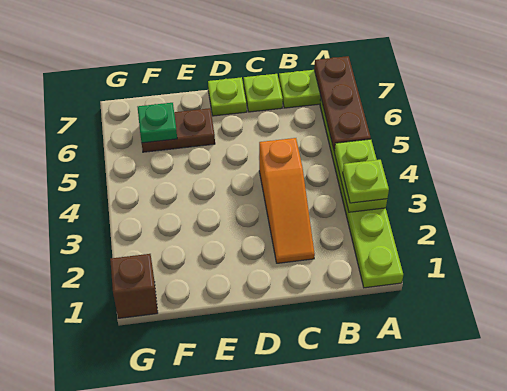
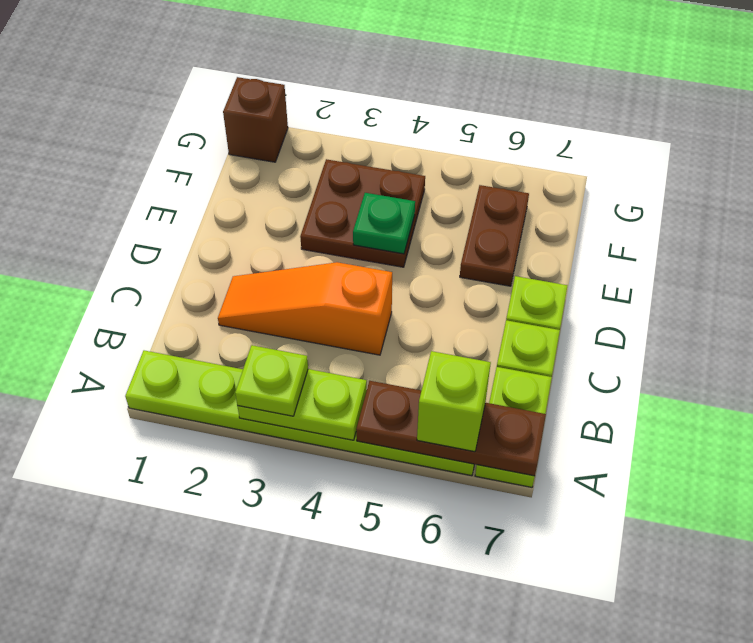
none -> lime 1x1 brick [417,351,491,452]
none -> brown 2x2 plate [300,159,425,267]
green 1x1 plate [138,103,177,143] -> green 1x1 plate moved to [353,193,415,254]

